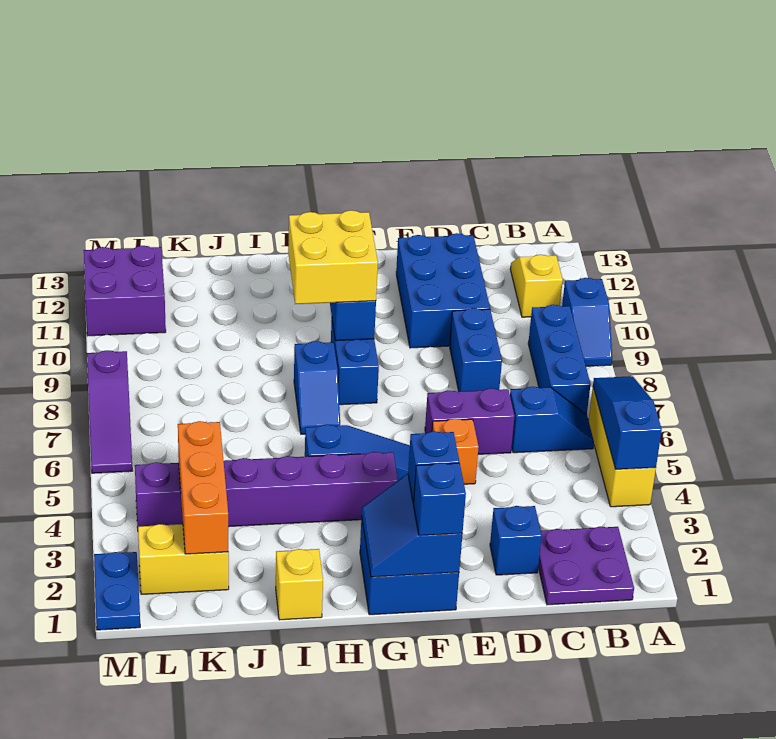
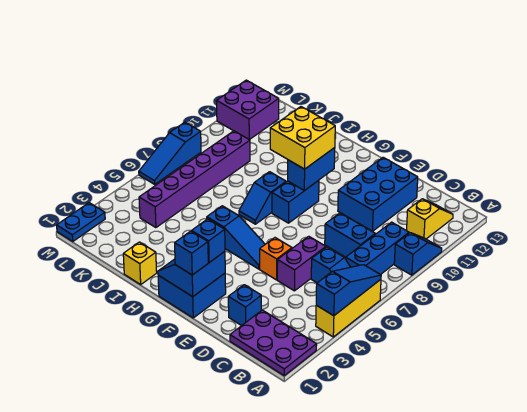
blue 1x2 slope [562,278,612,366] -> blue 1x2 slope turned to [394,233,442,275]
purple 2x2 plate [538,527,634,605] -> purple 2x3 plate [230,310,317,375]
purple 1x2 brick [425,388,515,454] -> purple 1x2 brick turned to [277,236,326,291]
blue 1x2 brick [450,308,502,392] -> blue 1x2 brick turned to [325,213,375,257]
purple 1x6 brick [135,452,398,527] -> purple 1x6 brick turned to [139,131,250,228]
yellow 1x2 brick [138,524,229,594] -> none
orange 1x3 brick [178,421,228,554] -> none
purple 1x3 slope [87,350,133,473] -> blue 1x3 slope [139,122,201,184]

